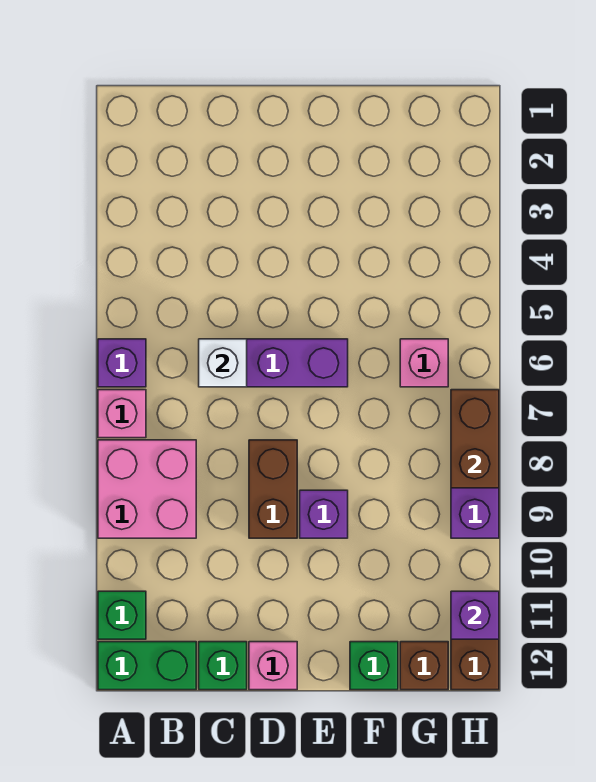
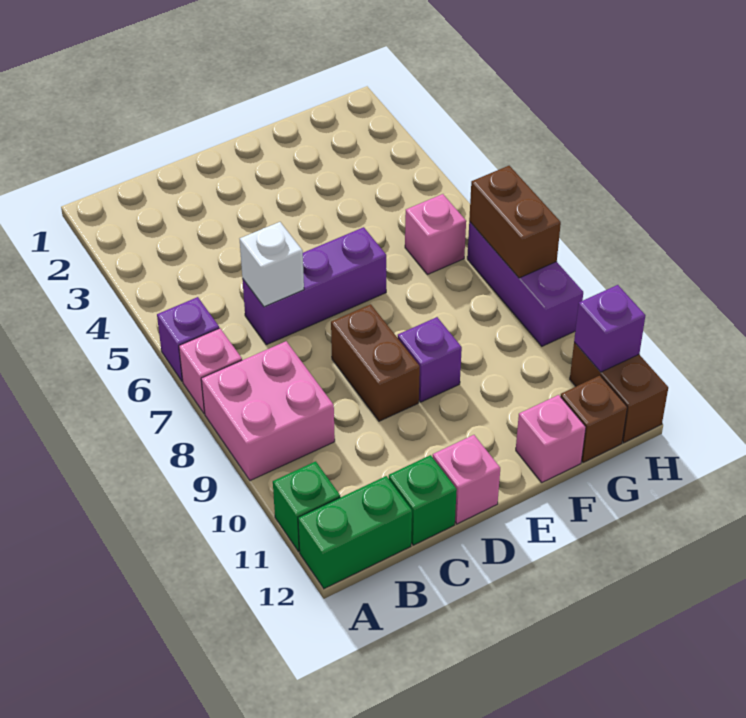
green 1x1 brick [350,642,398,690] -> pink 1x1 brick [516,395,586,482]

